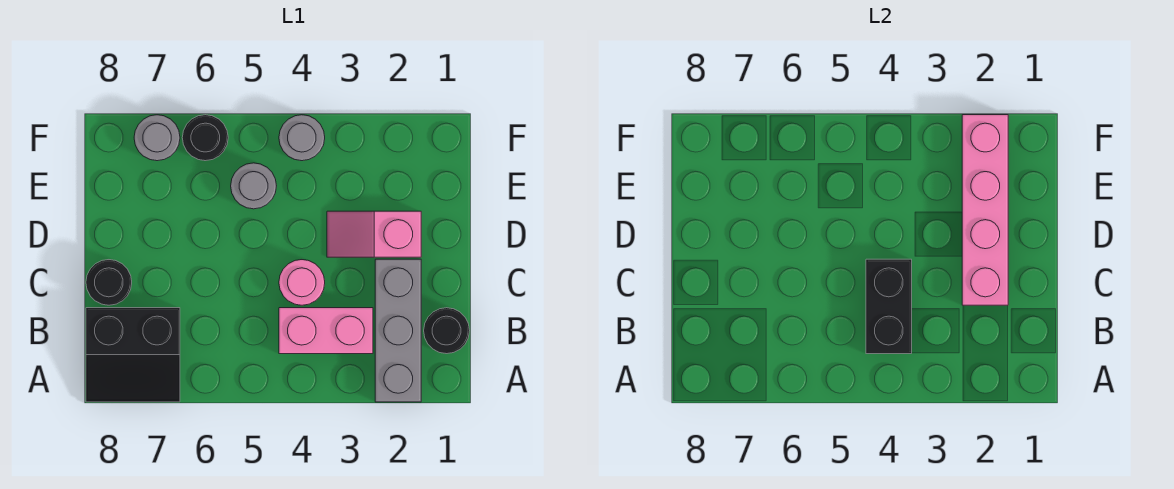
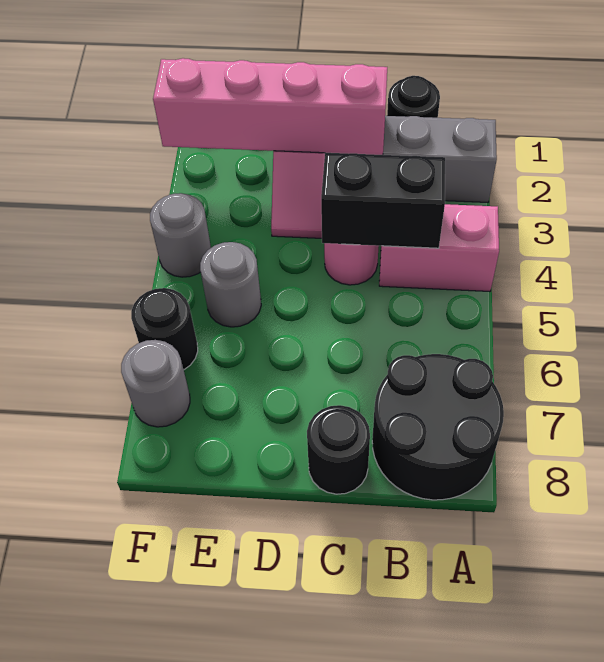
black 2x2 slope [86,308,180,402] -> black 2x2 round brick [372,354,504,500]
pink 1x2 brick [279,308,373,354] -> pink 1x2 brick turned to [379,204,499,291]

